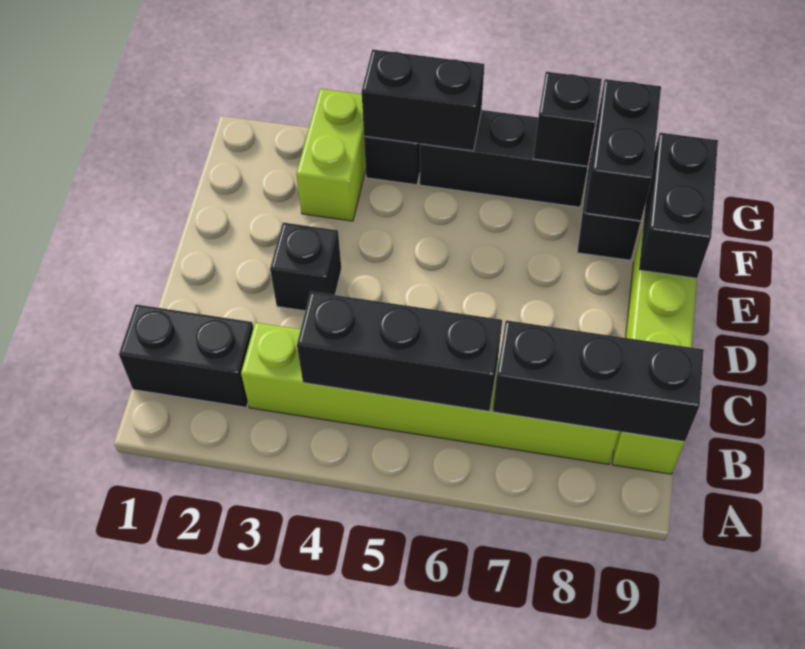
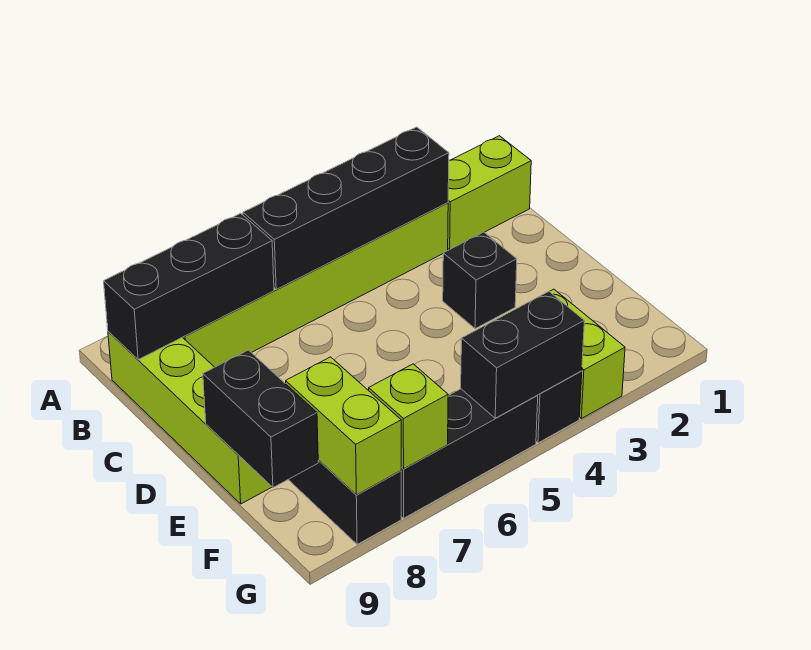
black 1x2 brick [119,304,253,407] -> lime 1x2 brick [448,136,531,250]
black 1x3 brick [297,292,502,411] -> black 1x4 brick [243,127,449,289]
black 1x2 brick [585,79,661,221] -> lime 1x2 brick [286,357,401,495]
black 1x1 brick [533,72,602,166] -> lime 1x1 brick [368,364,448,469]

